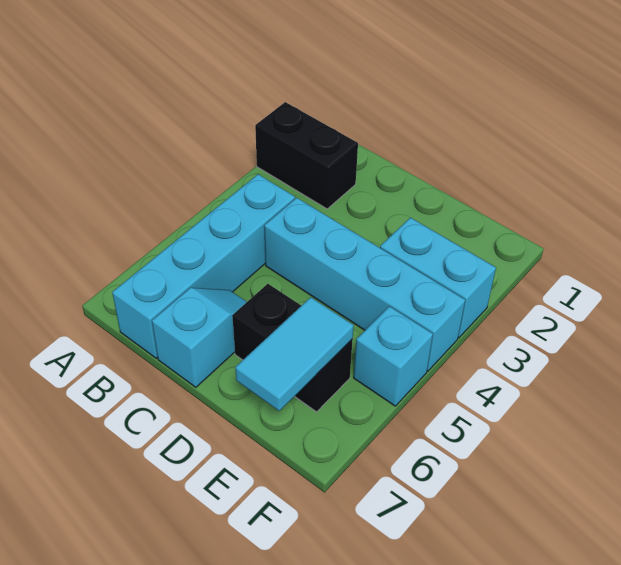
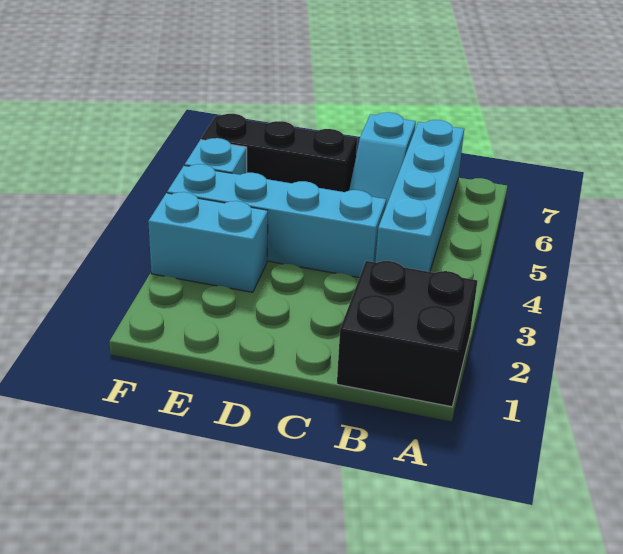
black 1x2 brick [255,102,358,209] -> black 2x2 brick [337,261,477,407]
black 1x2 brick [232,284,353,412] -> black 1x3 brick [201,114,357,192]
cyan 1x2 tile [235,297,354,411] -> none

